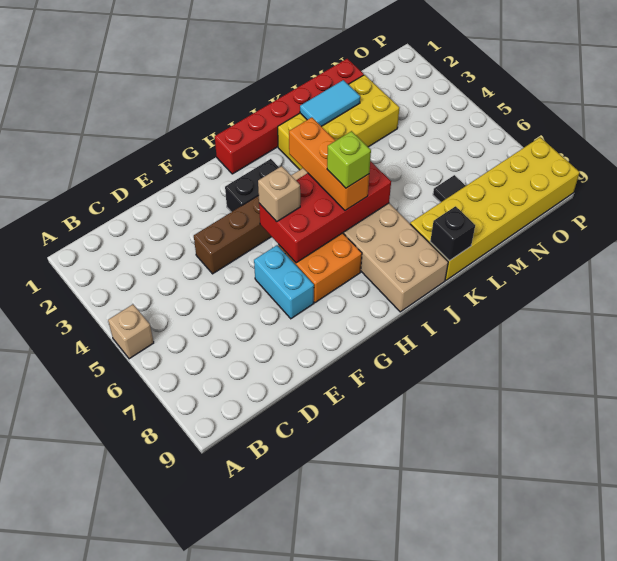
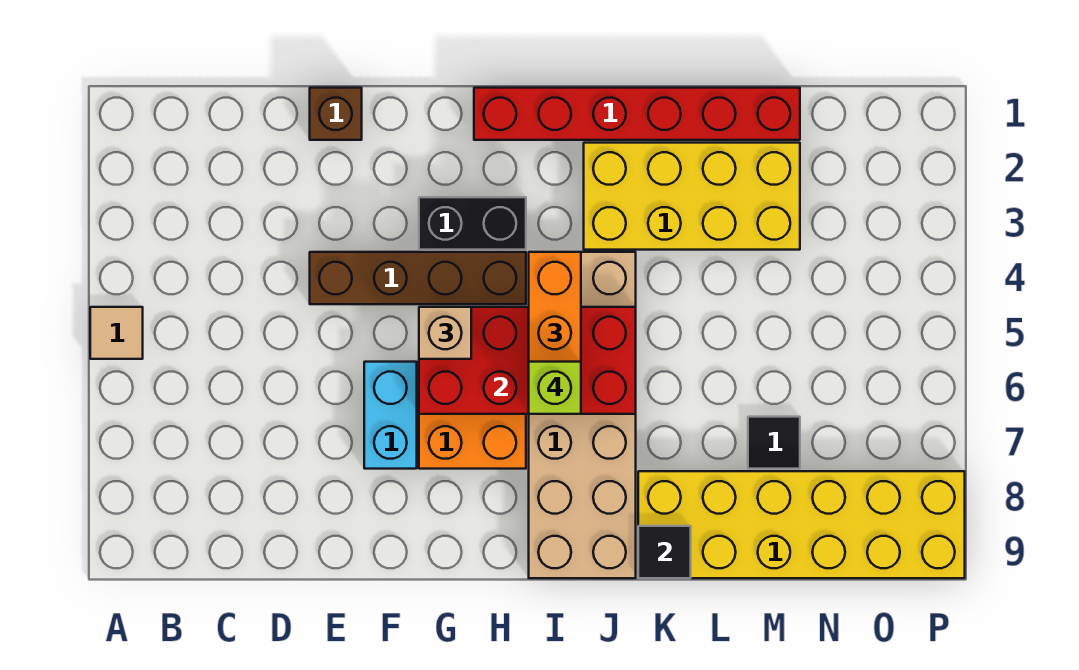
tan 1x1 brick [108,304,154,359] -> tan 1x1 tile [90,307,143,359]
none -> brown 1x1 brick [310,88,362,140]
cyan 1x2 tile [300,80,360,126] -> none
black 1x1 brick [430,206,475,261] -> black 1x1 tile [638,526,691,578]

